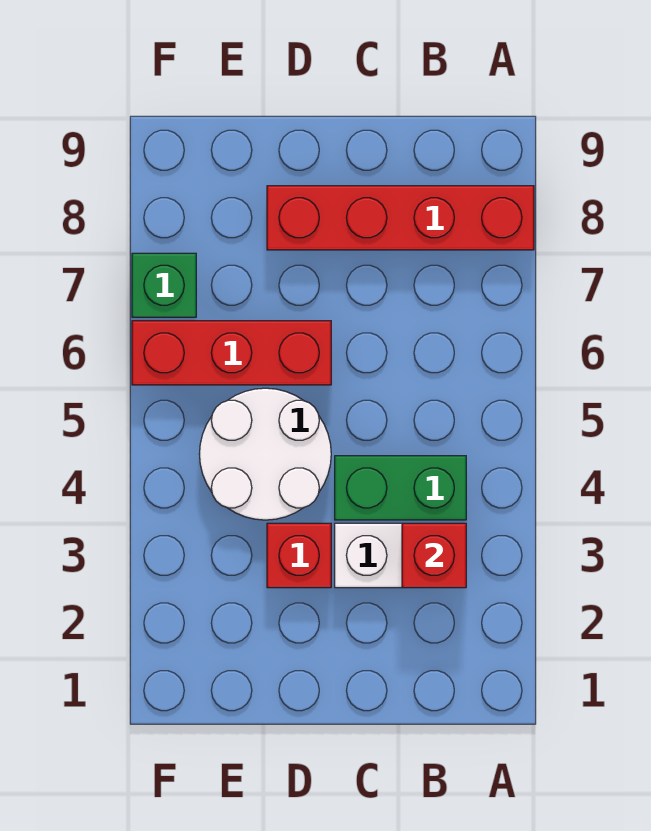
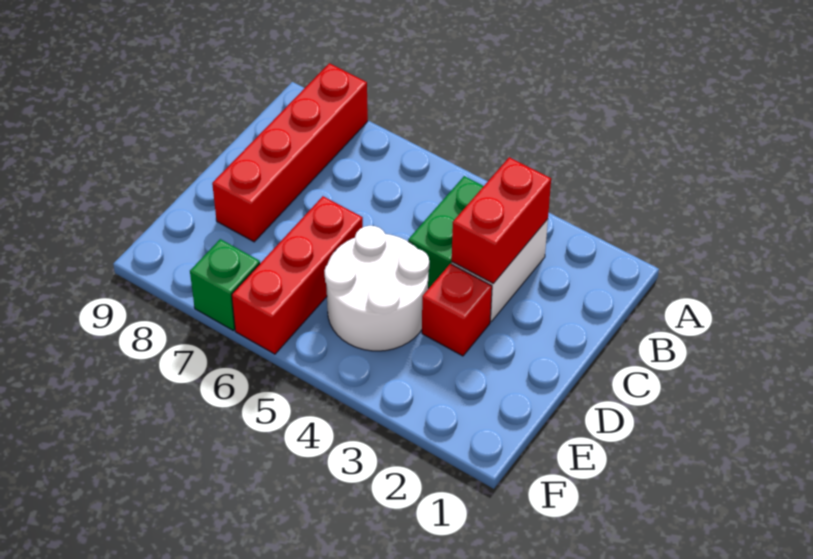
red 1x1 brick [402,523,466,588] -> red 1x2 brick [452,157,551,284]

